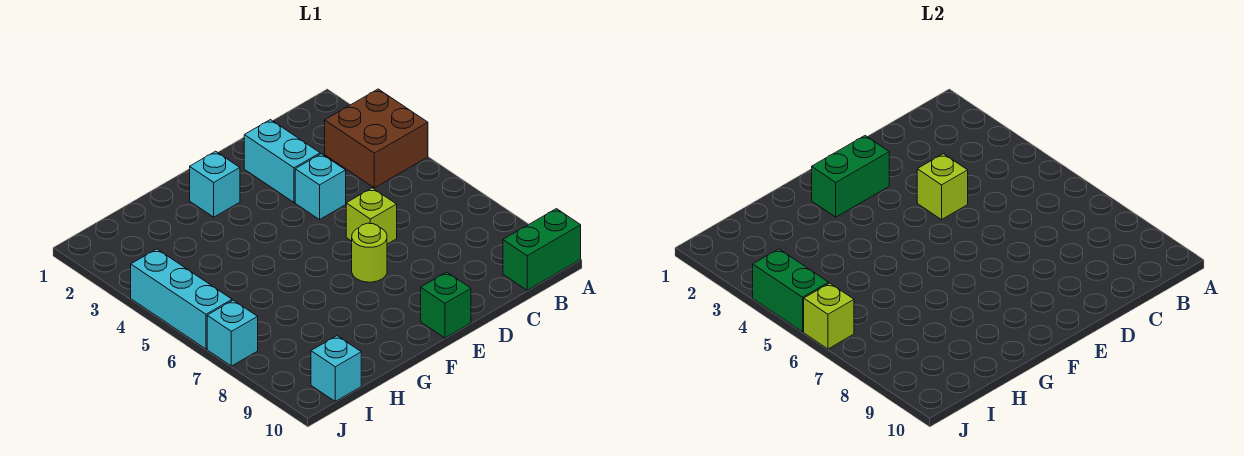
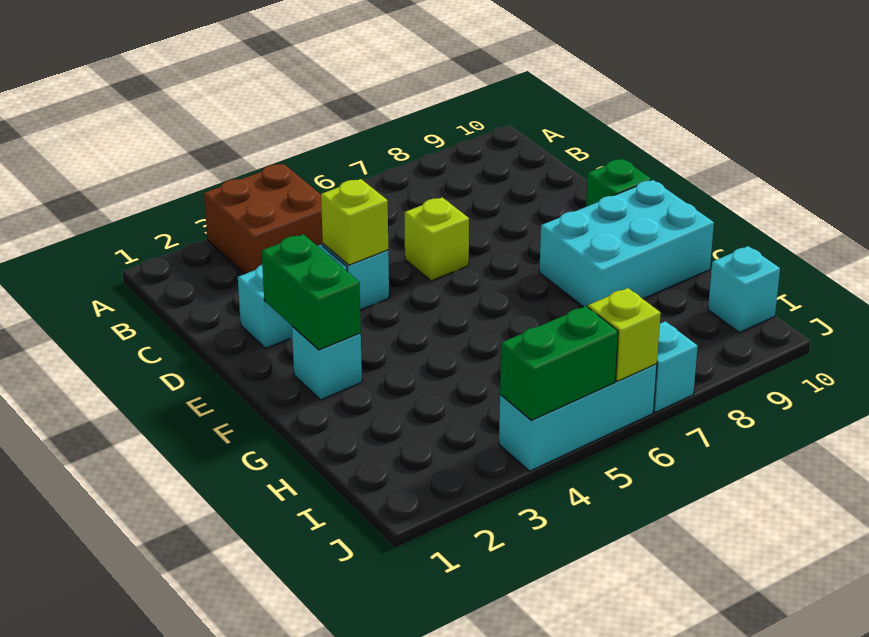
green 1x2 brick [503,209,581,290] -> none
lime 1x1 round brick [352,223,387,282] -> none
none -> cyan 2x3 brick [539,180,714,307]

